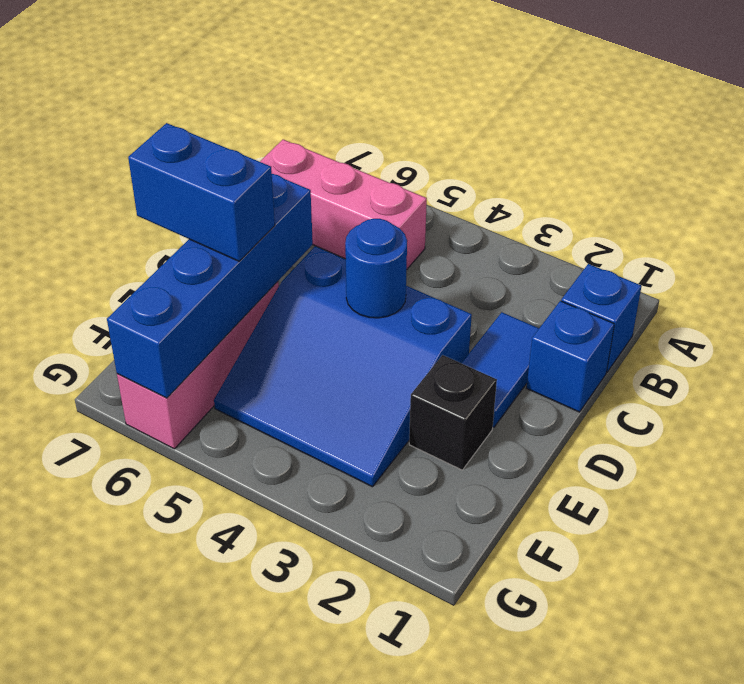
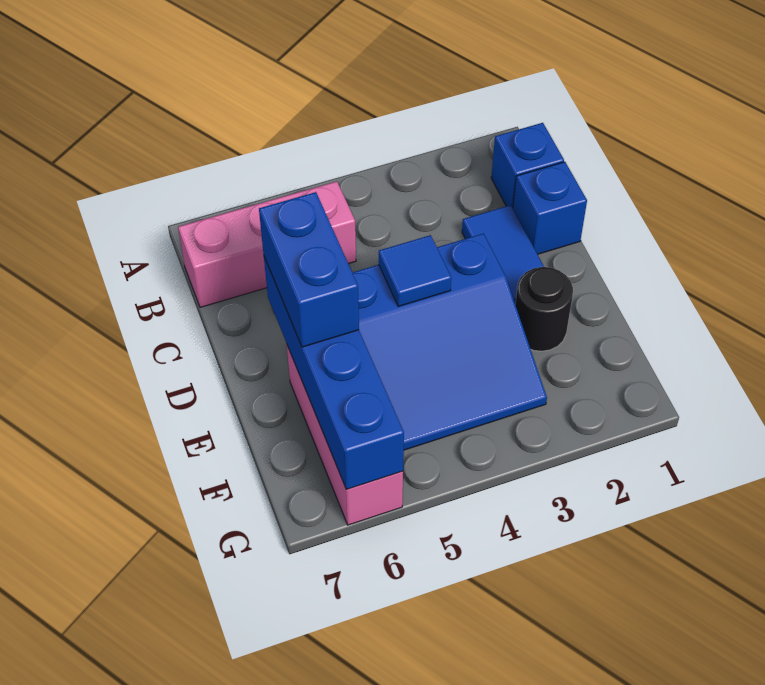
blue 1x1 round brick [345,219,407,318] -> blue 1x1 tile [379,235,451,307]
black 1x1 brick [409,355,497,470] -> black 1x1 round brick [515,267,573,351]
blue 1x2 brick [128,123,275,261] -> blue 1x2 brick turned to [259,192,359,347]

